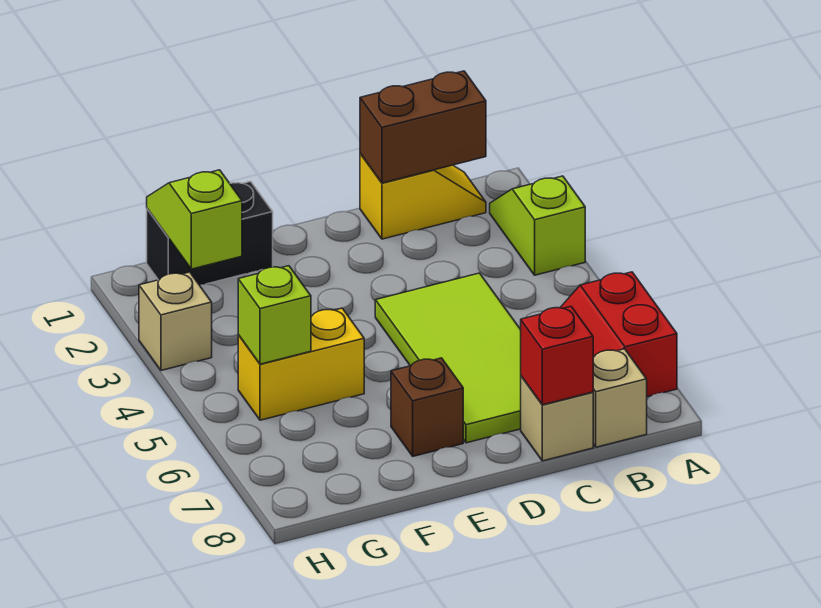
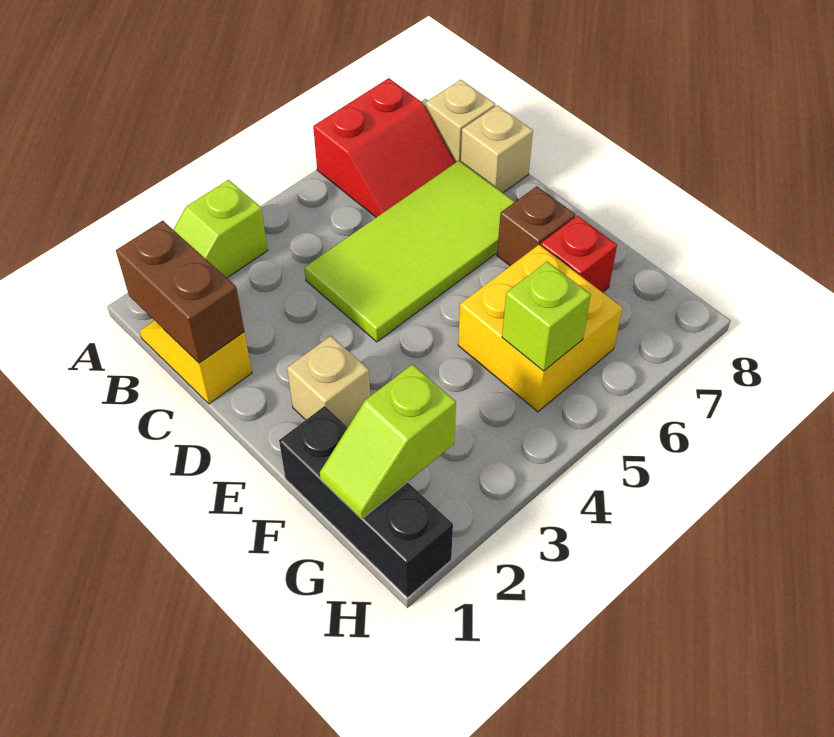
red 1x1 brick [521,307,593,405] -> red 1x1 brick moved to [541,216,617,292]
black 1x2 brick [147,182,273,285] -> black 1x3 brick [279,406,453,598]
yellow 1x2 brick [238,308,364,420] -> yellow 2x2 brick [458,245,622,412]
tan 1x1 brick [139,272,212,370] -> tan 1x1 brick moved to [287,336,370,427]

